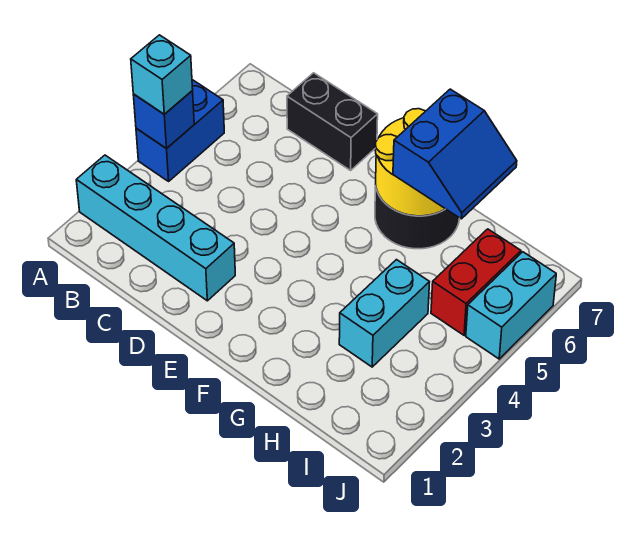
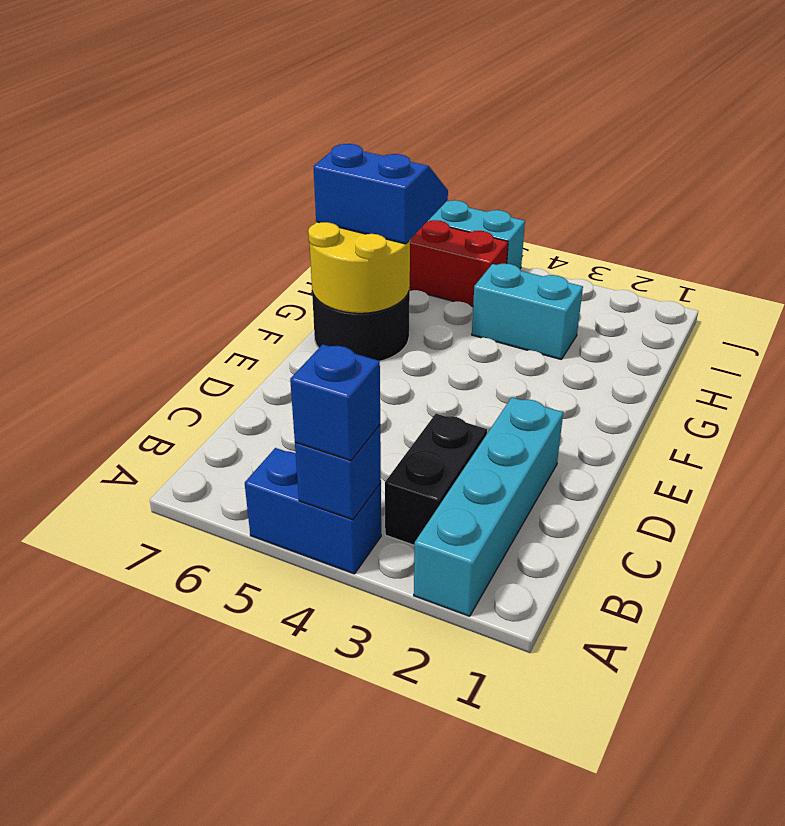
cyan 1x1 brick [131,35,193,114] -> blue 1x1 brick [290,344,380,461]
black 1x2 brick [287,73,378,170] -> black 1x2 brick moved to [385,414,487,545]

